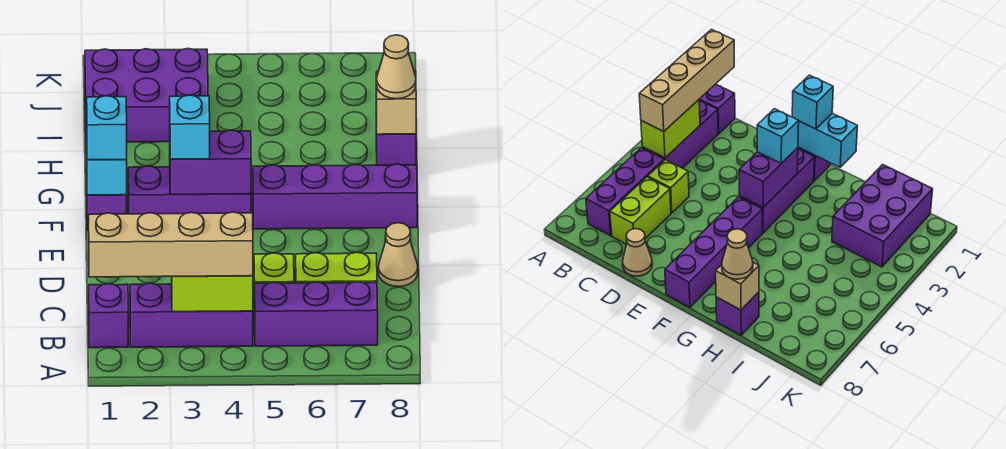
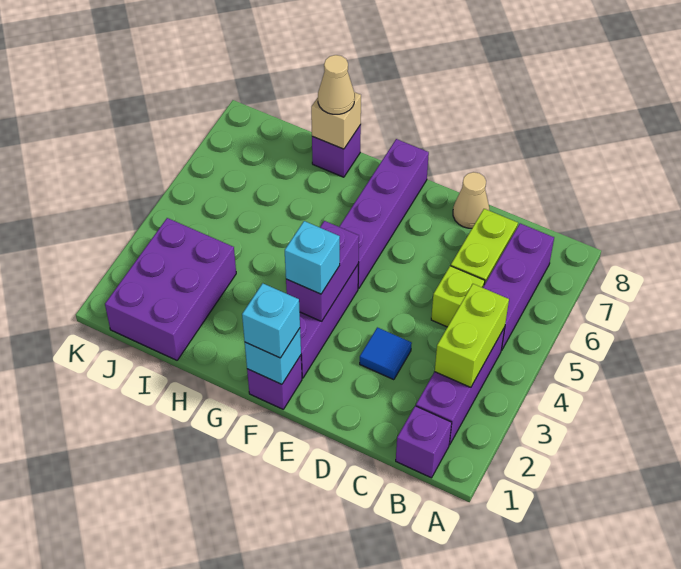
tan 1x4 brick [89,212,253,277] -> none
none -> blue 1x1 tile [360,327,412,380]
cyan 1x2 brick [86,103,127,195] -> cyan 1x1 brick [245,328,301,384]

